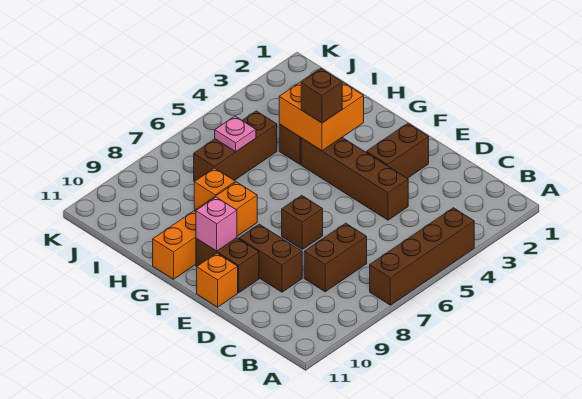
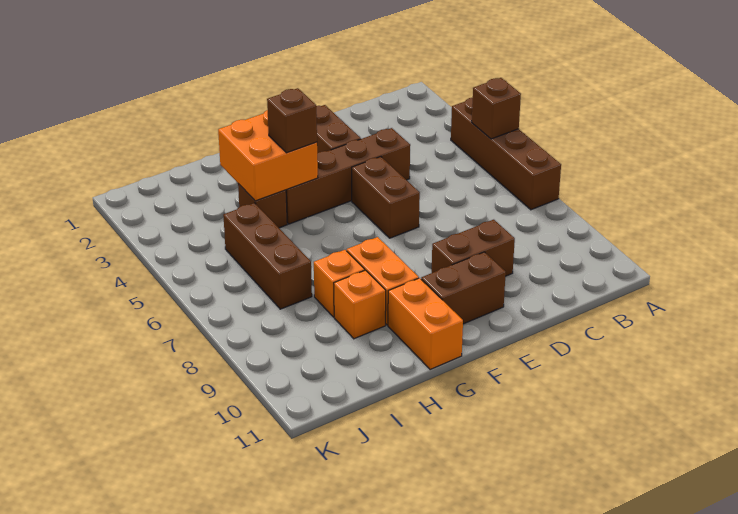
brown 1x2 brick [304,223,367,292] -> brown 1x2 brick moved to [352,157,420,238]
brown 1x1 brick [282,195,323,249] -> brown 1x1 brick moved to [472,78,521,139]
orange 1x1 brick [197,253,238,307] -> orange 1x1 brick moved to [334,270,386,339]
pink 1x1 brick [196,197,237,251] -> none
pink 1x1 plate [215,116,256,152] -> none

